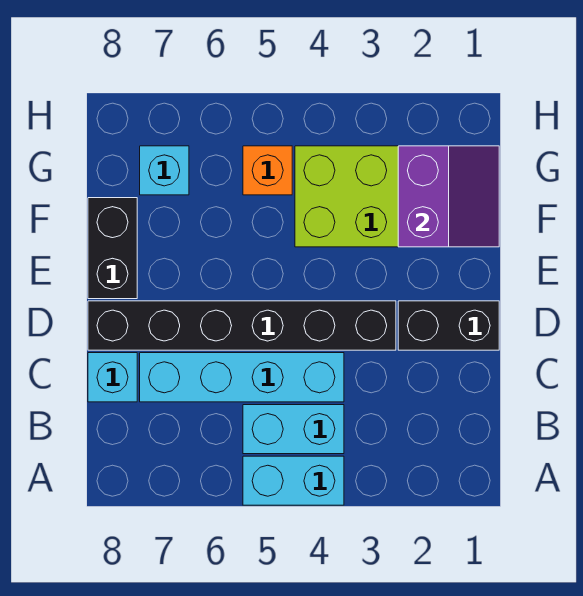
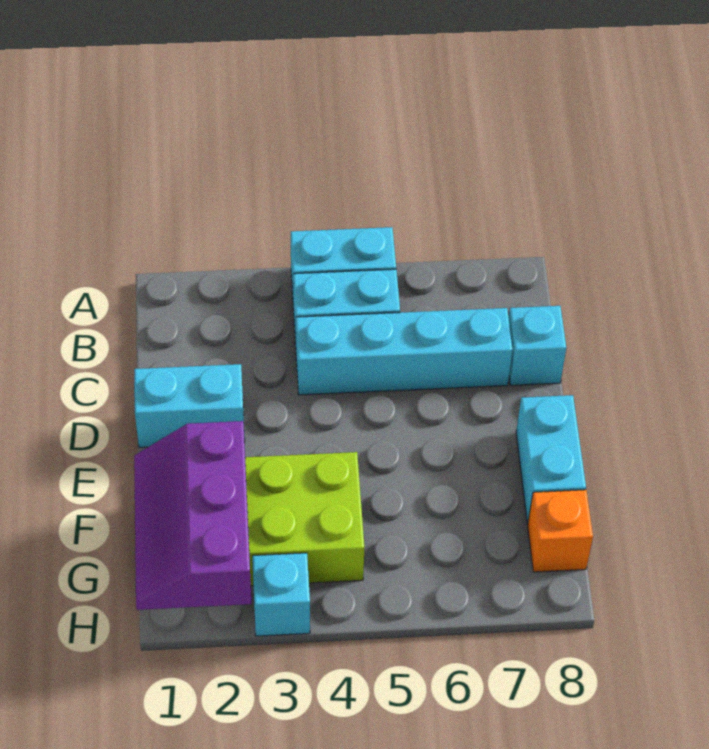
black 1x2 brick [398,301,499,350] -> cyan 1x2 brick [134,364,245,447]
black 1x6 brick [88,301,396,350] -> none
black 1x2 brick [88,198,137,299] -> cyan 1x2 brick [516,395,586,523]
purple 2x2 slope [398,146,499,247] -> purple 2x3 slope [134,421,251,610]
orange 1x1 brick [243,146,292,195] -> orange 1x1 brick moved to [528,490,593,572]
cyan 1x1 brick [140,146,189,195] -> cyan 1x1 brick moved to [252,553,310,636]

